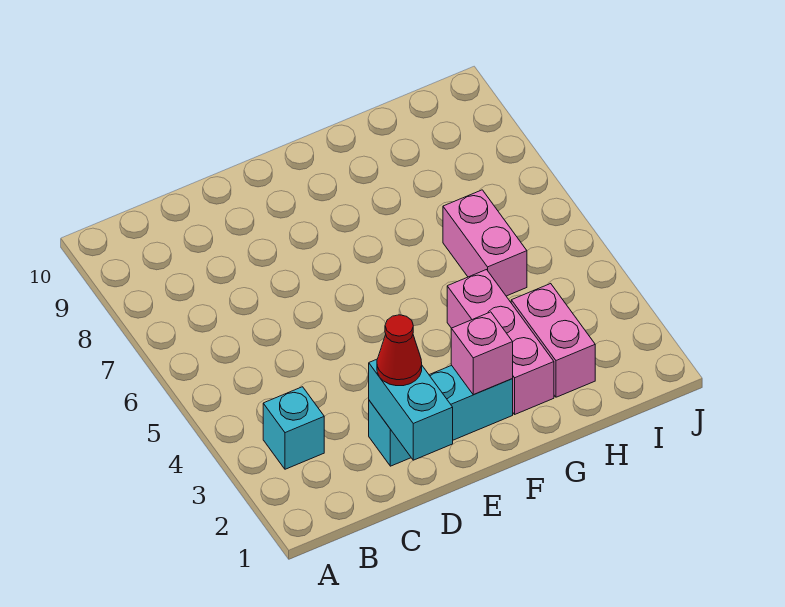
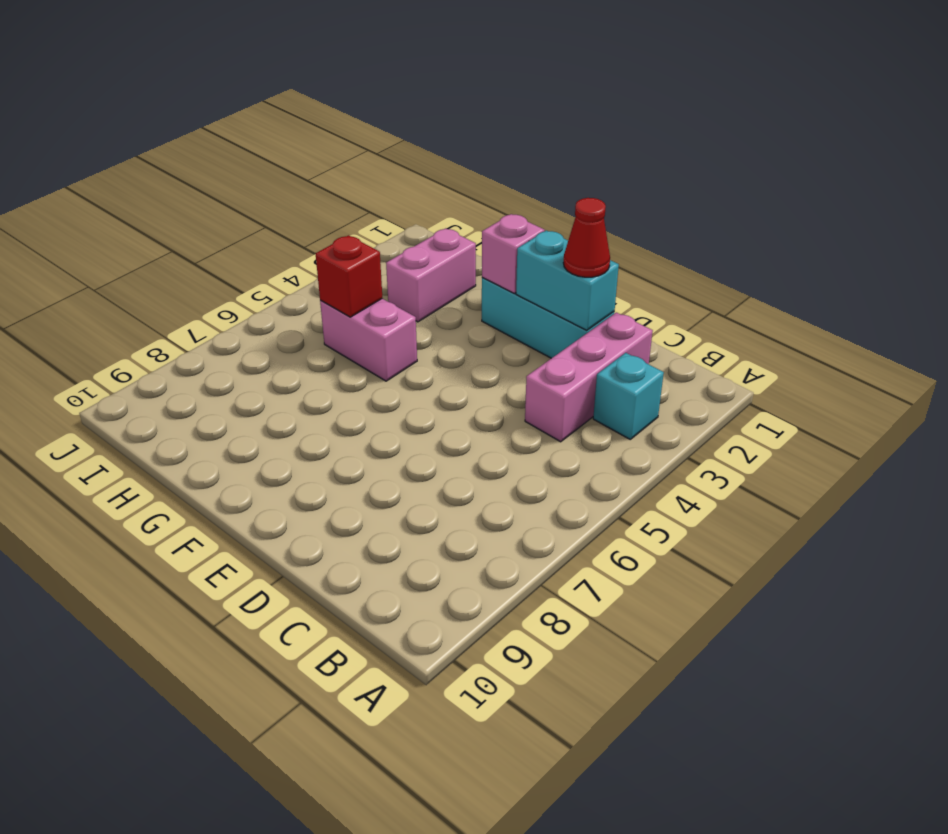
cyan 1x2 brick [369,359,453,460] -> cyan 1x2 brick turned to [516,230,619,330]
pink 1x3 brick [447,270,554,414] -> pink 1x3 brick moved to [525,312,653,442]
pink 1x2 brick [443,190,527,296] -> pink 1x2 brick turned to [320,299,417,381]
none -> red 1x1 brick [316,235,382,317]

